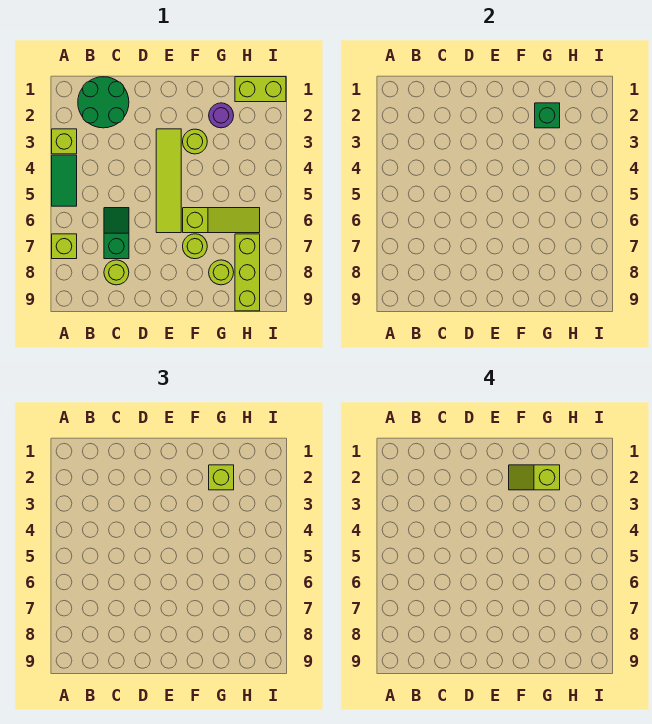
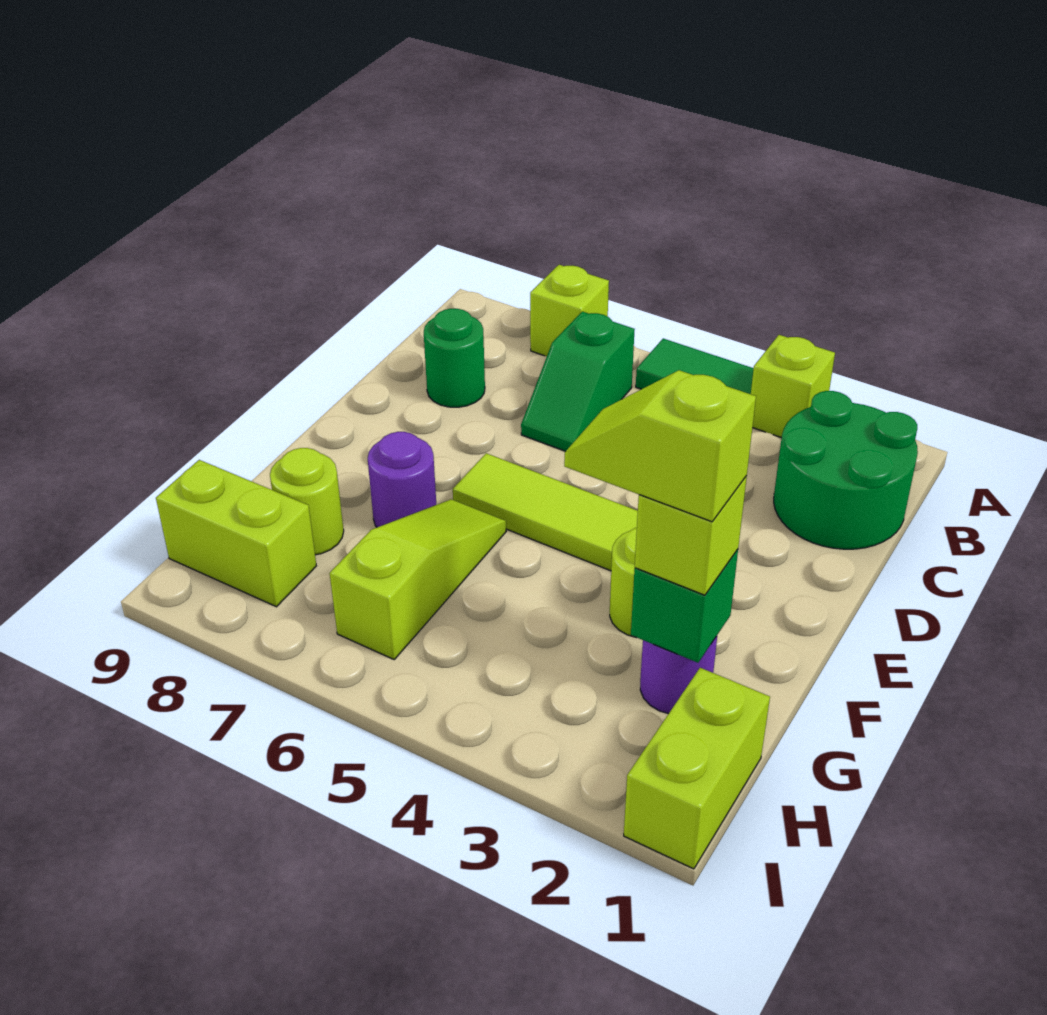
green 1x2 slope [104,208,129,259] -> green 1x2 slope turned to [521,312,635,451]
lime 1x1 round brick [104,260,129,285] -> green 1x1 round brick [424,309,485,407]
lime 1x2 slope [509,465,560,490] -> lime 1x2 slope turned to [564,370,756,522]
lime 1x3 slope [183,208,260,233] -> lime 1x3 slope turned to [330,499,506,659]
lime 1x1 round brick [183,234,207,259] -> purple 1x1 round brick [368,432,436,527]
lime 1x3 brick [235,234,260,311] -> lime 1x2 brick [156,460,316,607]

